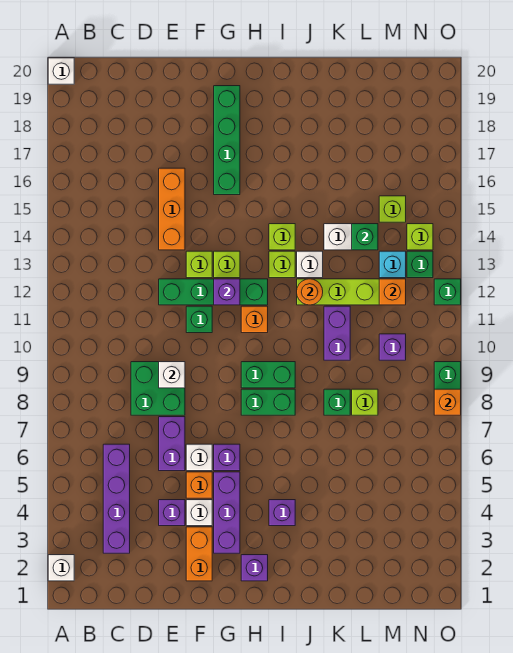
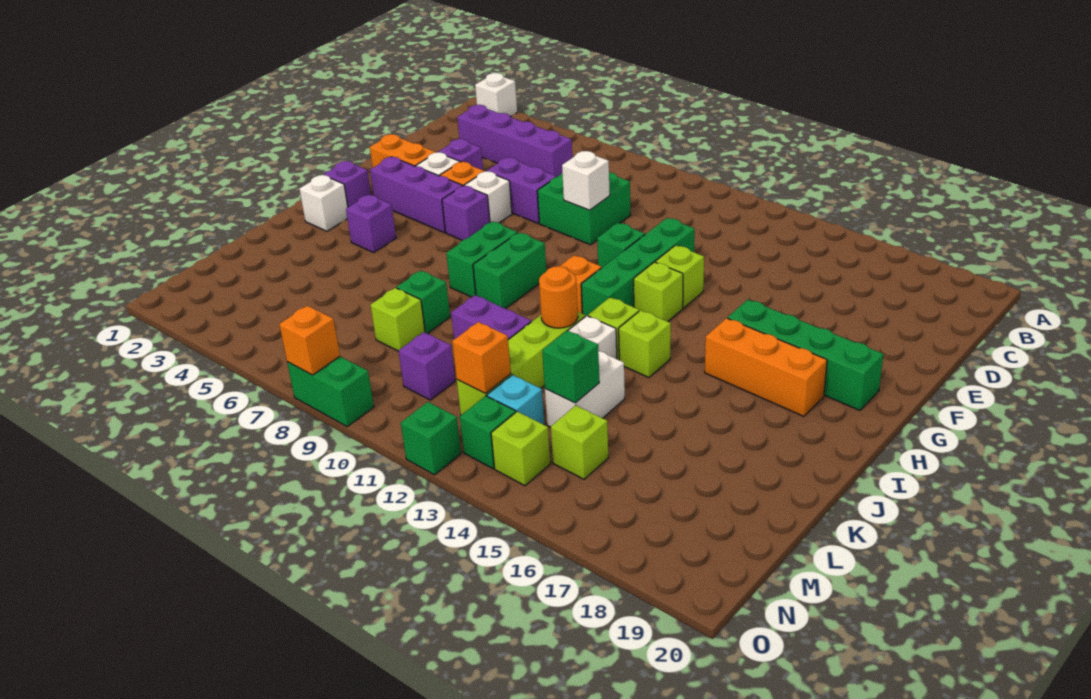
white 1x1 brick [48,58,74,84] -> white 1x1 brick moved to [300,175,348,231]
orange 1x3 brick [159,168,185,250] -> orange 1x3 brick moved to [705,318,827,416]
purple 1x1 brick [214,279,240,305] -> none

